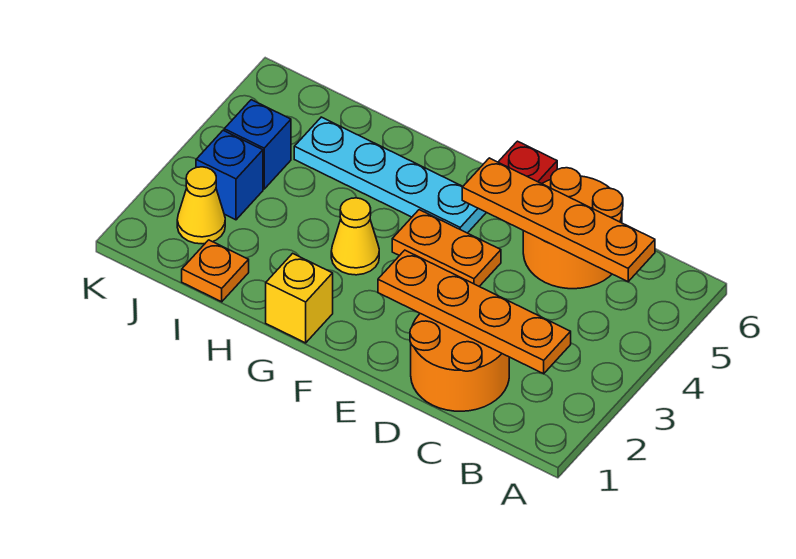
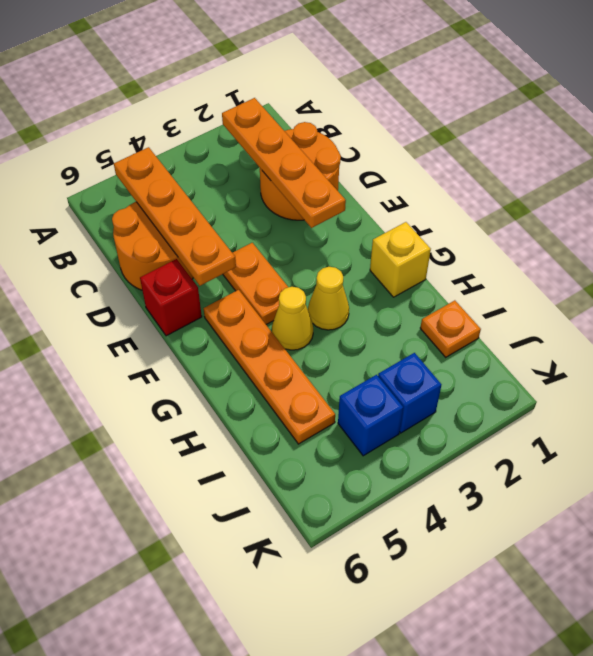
cyan 1x4 plate [294,117,486,233] -> orange 1x4 plate [204,290,335,444]
yellow 1x1 cone [177,167,225,244] -> yellow 1x1 cone moved to [272,287,313,350]

